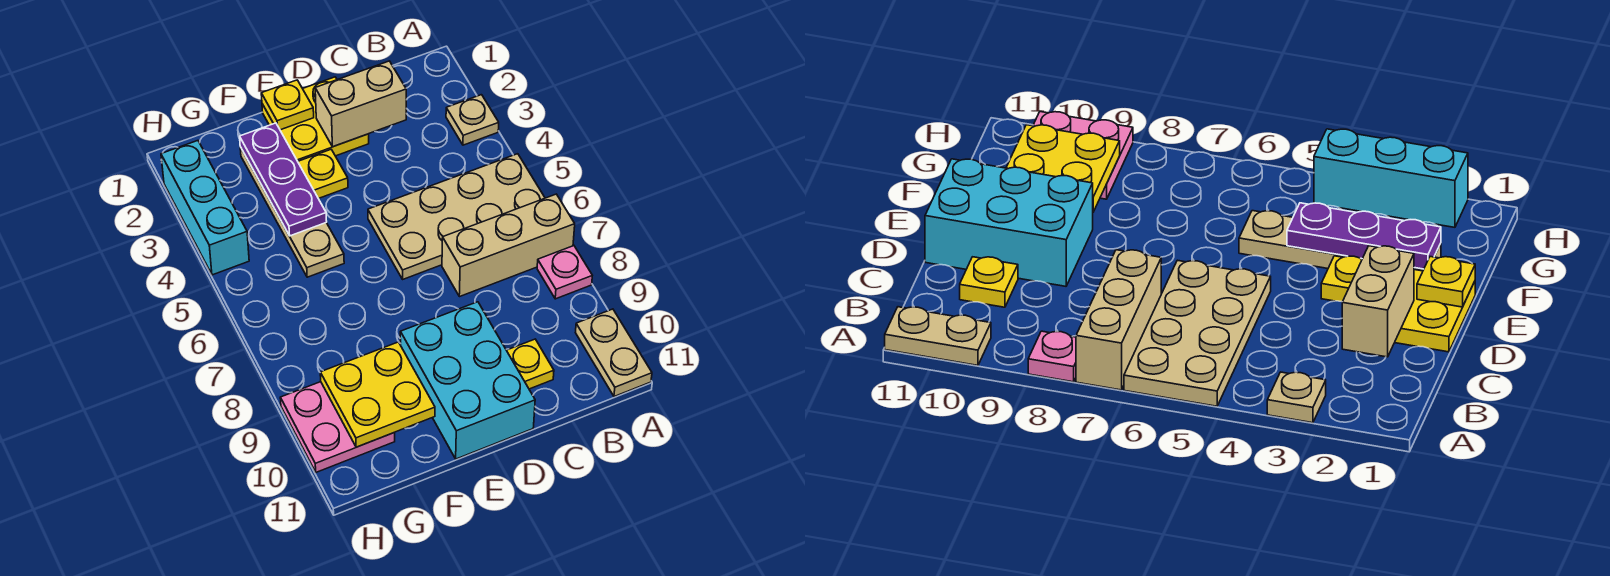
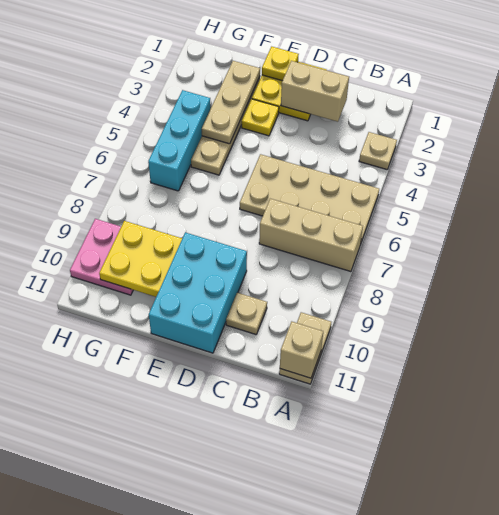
pink 1x1 plate [537,246,592,299] -> none
none -> tan 1x1 brick [280,322,323,378]
yellow 1x1 plate [507,339,554,389] -> tan 1x1 plate [226,293,267,334]
purple 1x3 plate [240,123,327,236] -> tan 1x3 plate [202,61,260,144]
cyan 1x3 brick [161,141,249,275] -> cyan 1x3 brick moved to [148,90,211,191]

